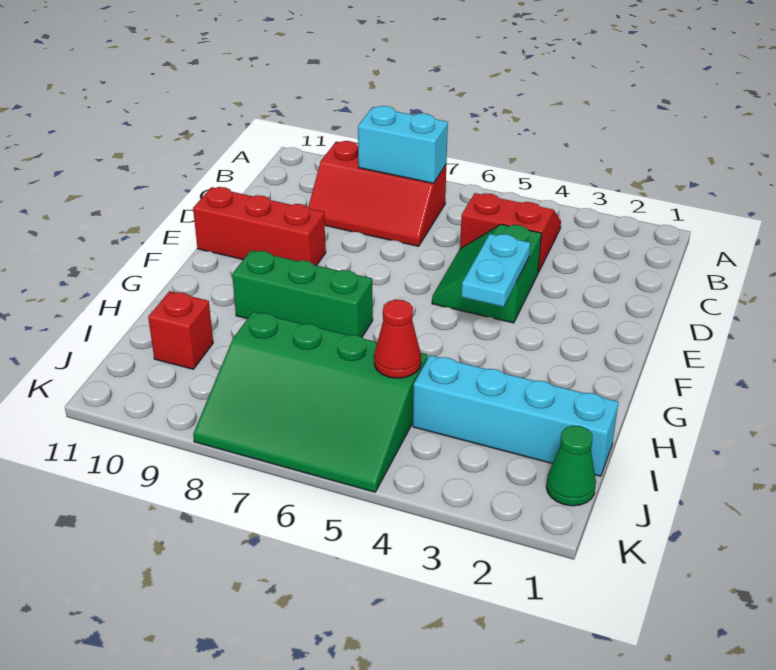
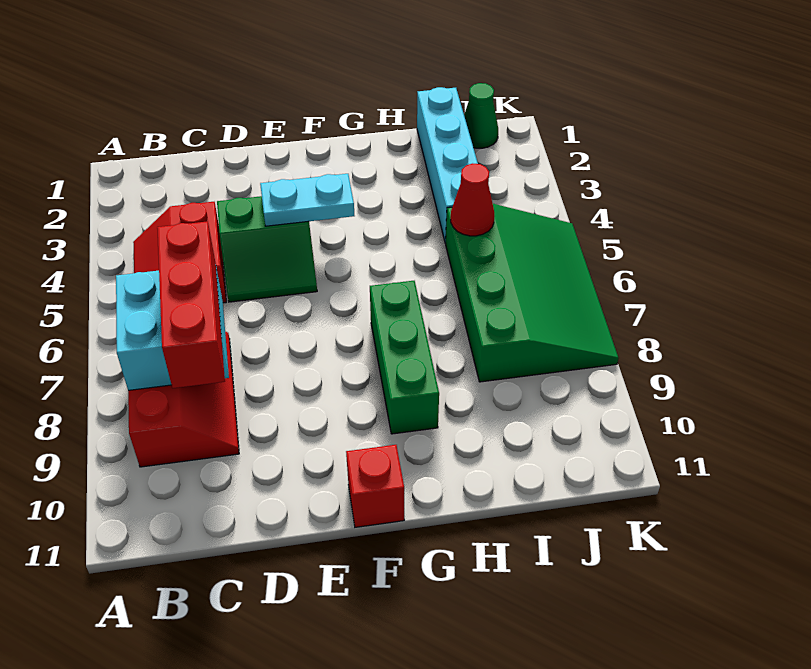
cyan 1x2 brick [358,106,448,183] -> cyan 2x2 brick [116,268,229,390]
red 1x3 brick [193,187,326,265] -> red 1x3 brick moved to [157,221,225,388]
red 1x1 brick [148,291,213,369] -> red 1x1 brick moved to [346,445,404,527]

